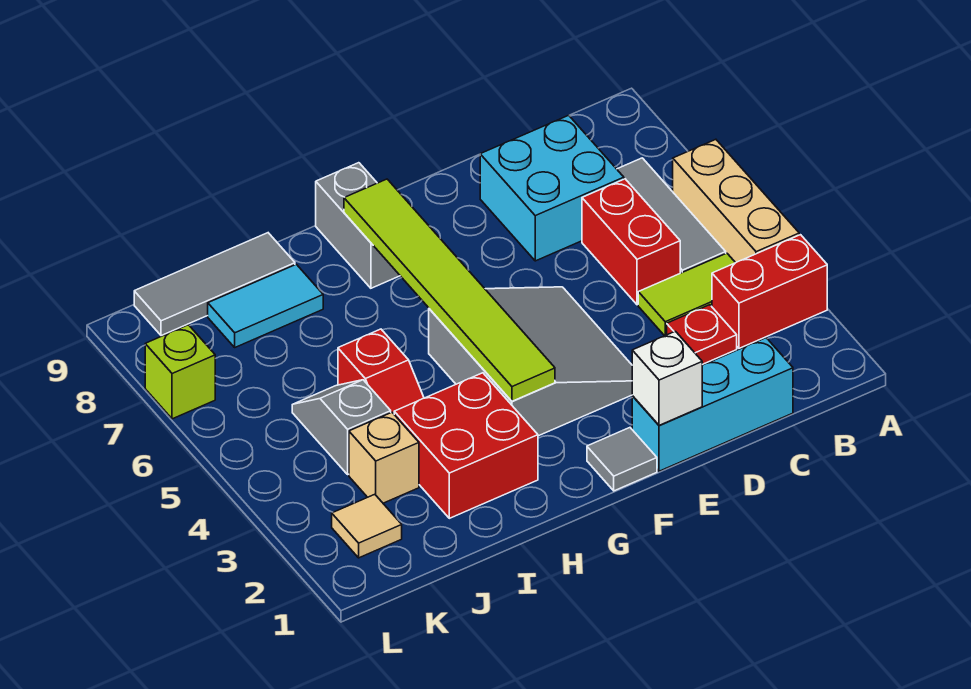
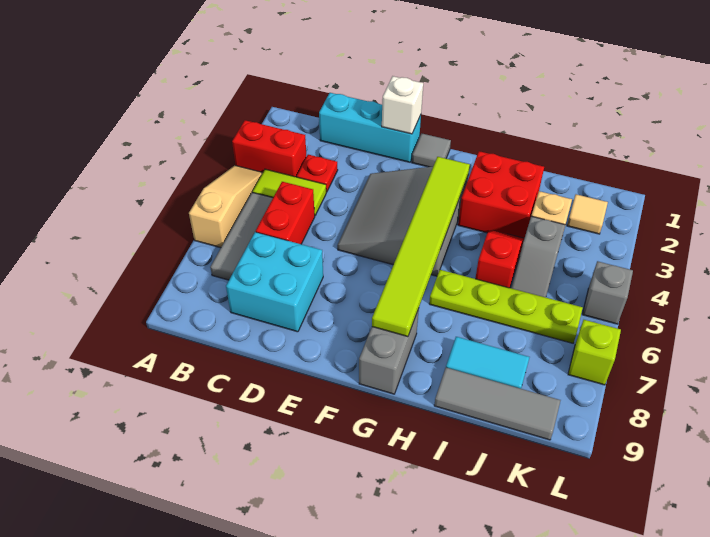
tan 1x3 brick [673,139,799,263] -> tan 1x3 slope [189,165,263,248]
none -> lime 1x4 plate [429,270,583,343]
none -> grey 1x1 brick [582,261,633,324]

